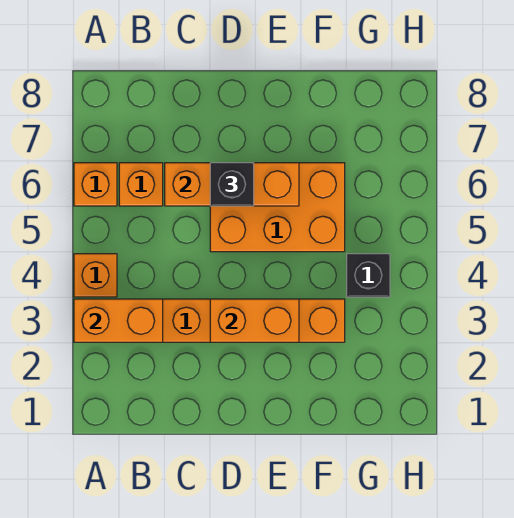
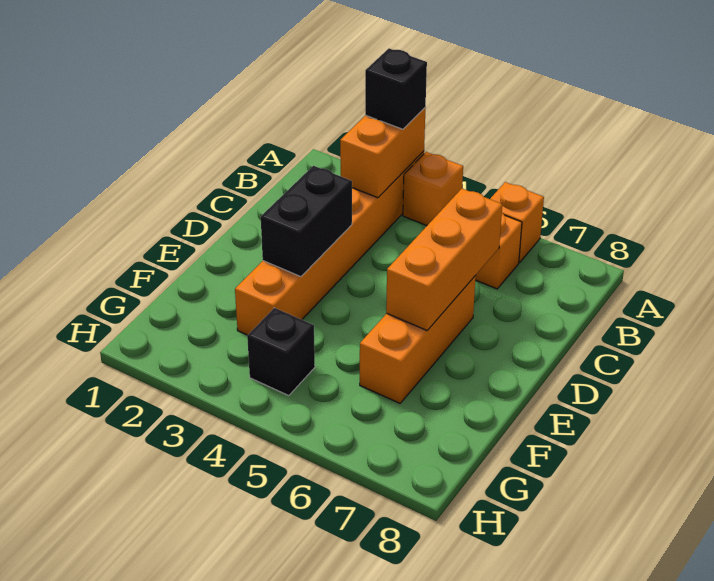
orange 1x2 brick [210,299,299,342] -> black 1x2 brick [261,166,352,277]
orange 2x3 brick [210,163,345,252] -> orange 1x3 brick [360,276,476,403]
black 1x1 brick [210,163,254,206] -> black 1x1 brick moved to [365,48,427,129]

